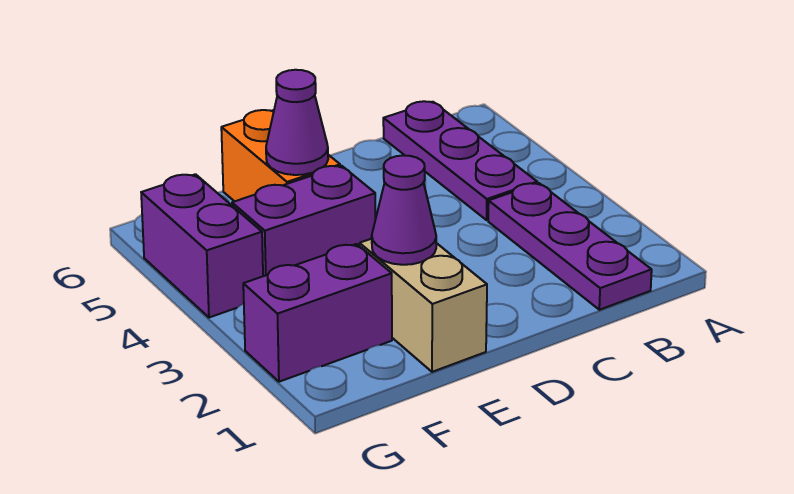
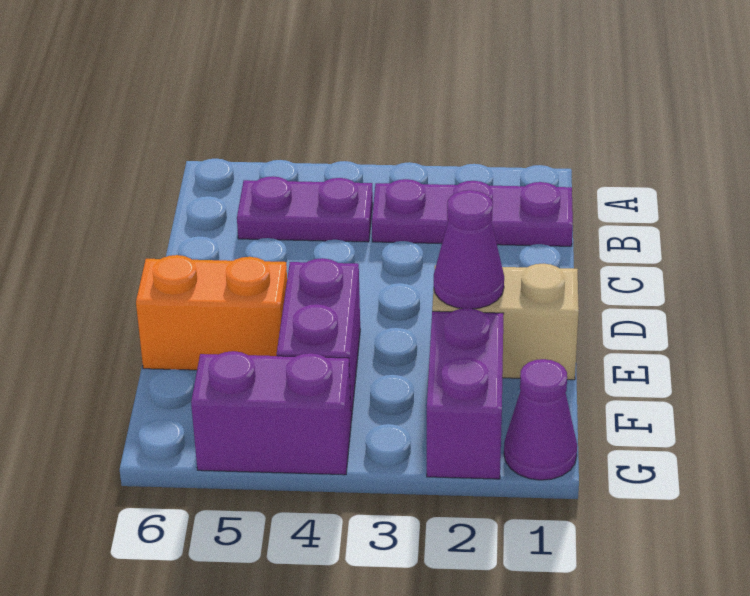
purple 1x3 plate [383,101,537,220] -> purple 1x2 plate [237,176,373,242]
purple 1x1 cone [266,70,328,175] -> purple 1x1 cone moved to [504,359,577,480]

